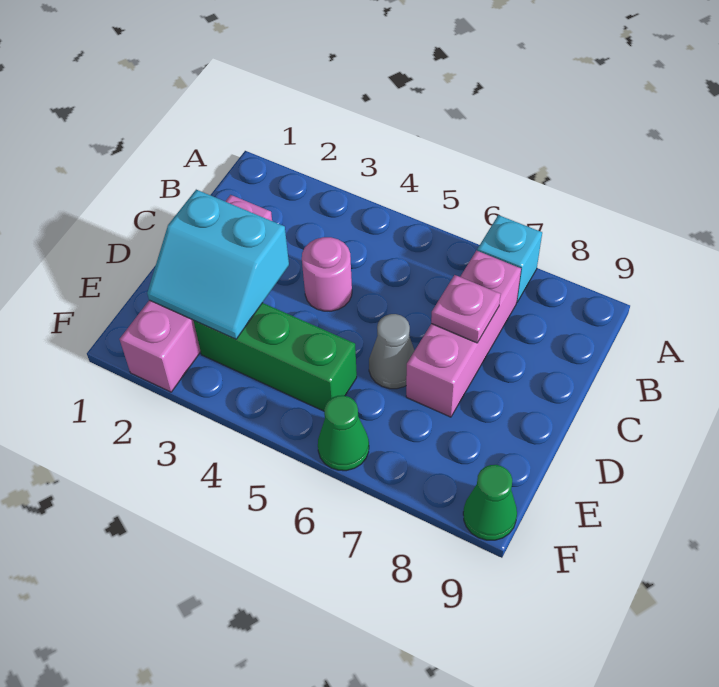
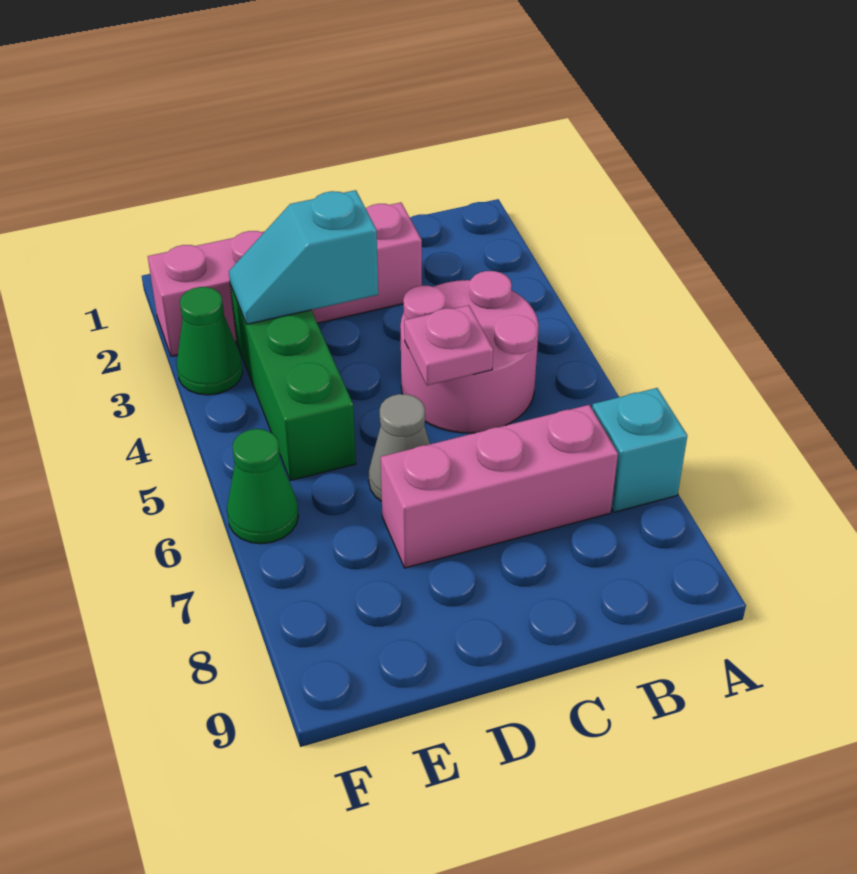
pink 1x1 round brick [302,237,352,311] -> pink 2x2 round brick [400,271,539,433]
pink 1x1 plate [431,275,501,343] -> pink 1x1 plate moved to [404,305,493,385]
cyan 2x2 slope [147,190,289,339] -> cyan 1x2 slope [229,190,378,324]
green 1x1 cone [463,465,517,540] -> green 1x1 cone moved to [177,287,243,395]

